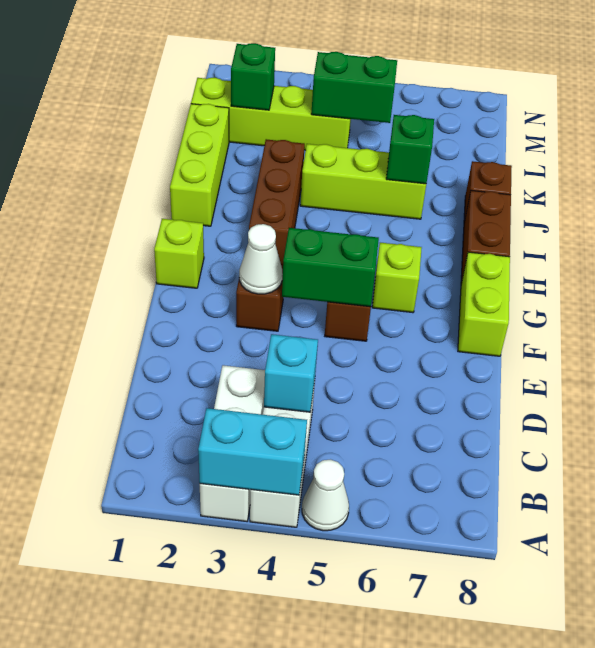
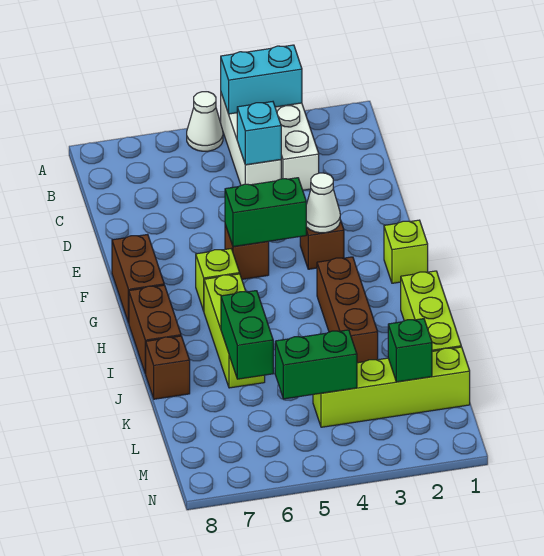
lime 1x2 brick [458,252,510,356] -> brown 1x2 brick [112,234,164,323]
lime 1x3 brick [300,144,426,219] -> lime 1x3 brick turned to [204,274,265,388]
green 1x1 brick [386,115,434,184] -> green 1x2 brick [221,291,273,379]

